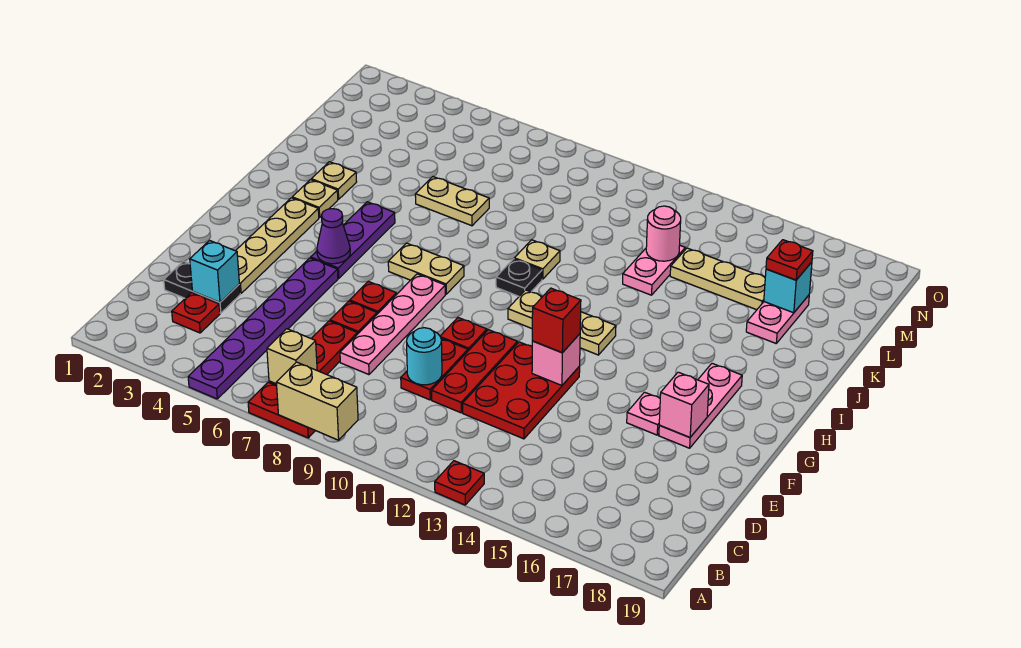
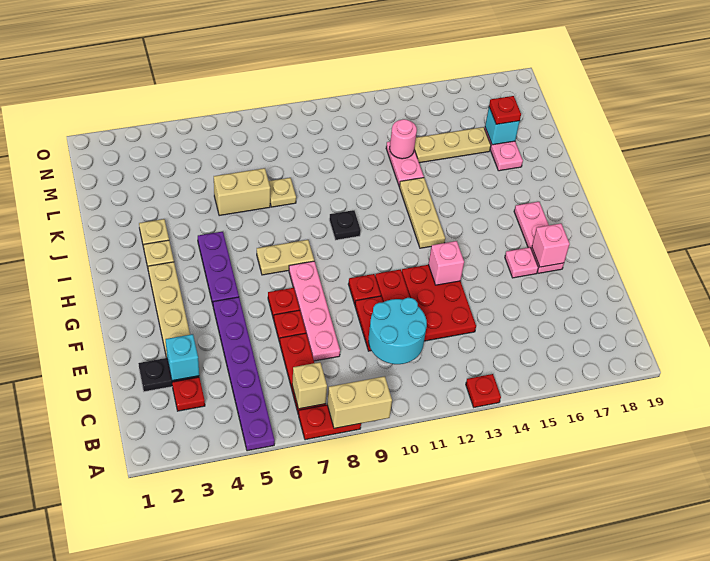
cyan 1x1 round brick [407,328,442,385] -> cyan 2x2 round brick [369,298,427,364]
red 1x1 brick [532,288,581,353] -> none
purple 1x1 cone [317,209,350,264] -> none
tan 1x3 plate [508,290,616,355] -> tan 1x3 plate turned to [399,178,445,248]
tan 1x1 plate [514,240,560,279] -> tan 1x1 plate moved to [269,178,296,207]
tan 1x2 plate [415,177,489,226] -> tan 1x2 brick [214,168,270,216]

